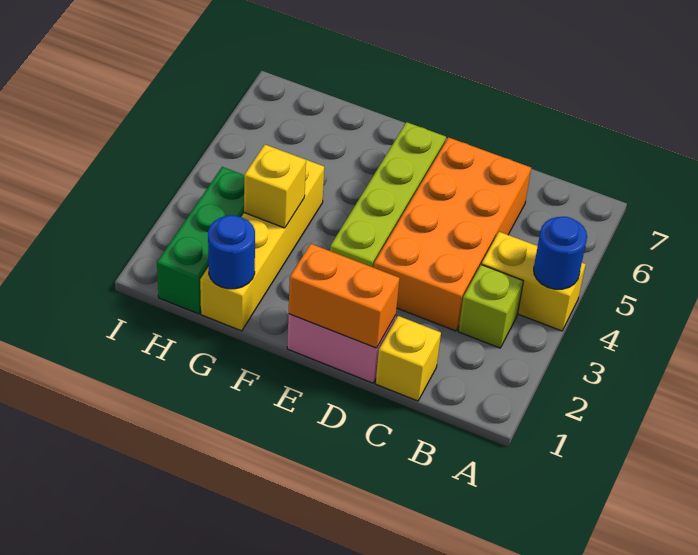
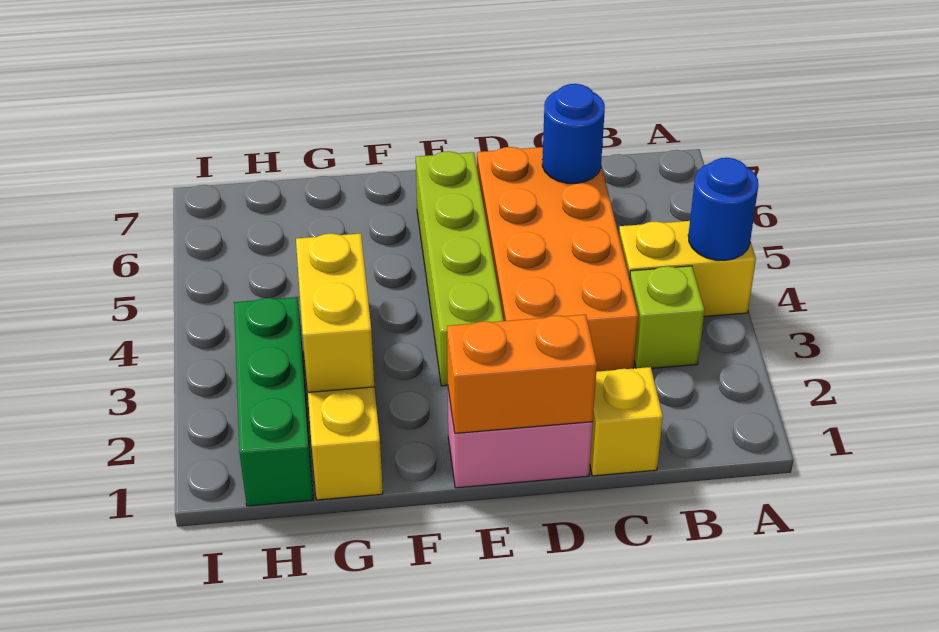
blue 1x1 round brick [208,215,255,289] -> blue 1x1 round brick moved to [542,84,605,183]
yellow 1x1 brick [244,145,306,228] -> yellow 1x2 brick [296,233,374,392]

